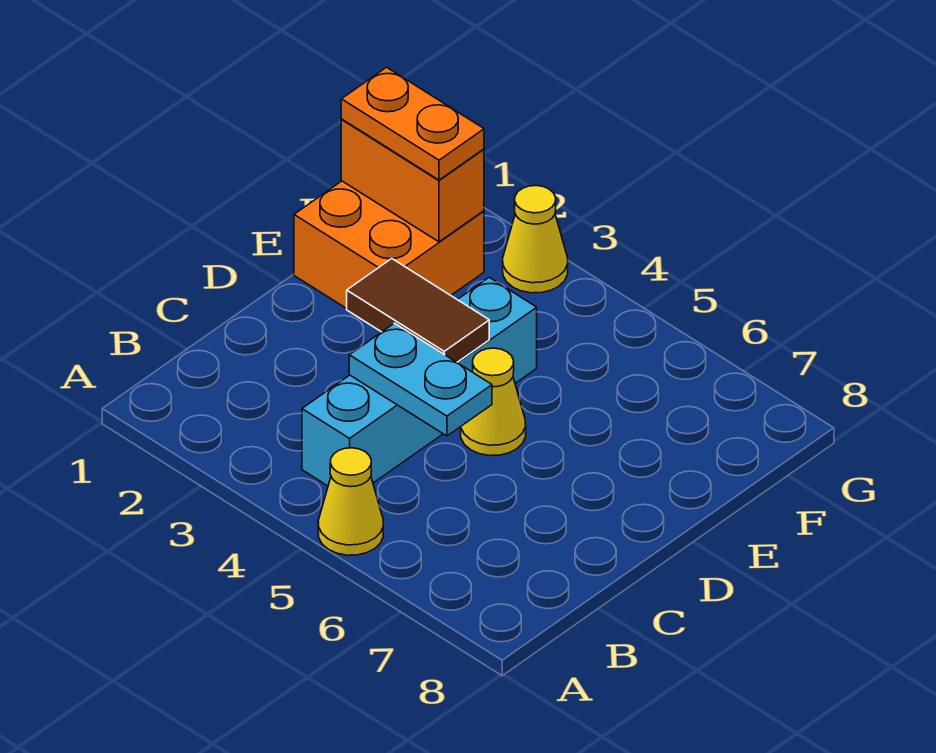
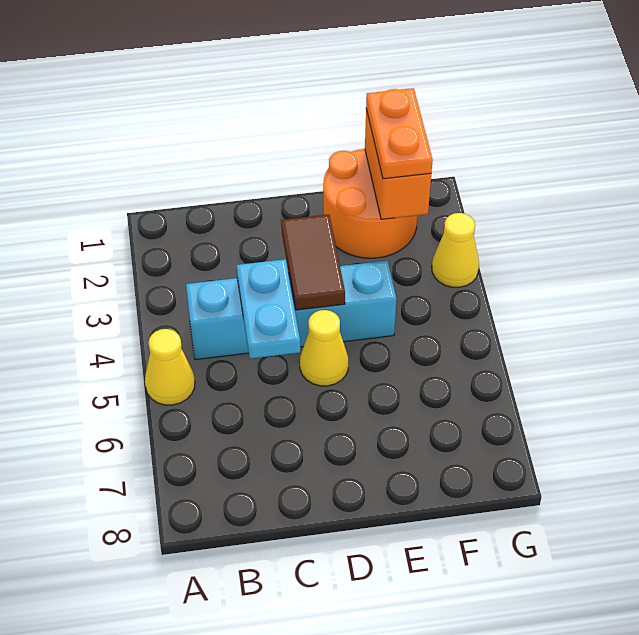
orange 2x2 brick [294,181,484,309] -> orange 2x2 round brick [323,149,417,258]

